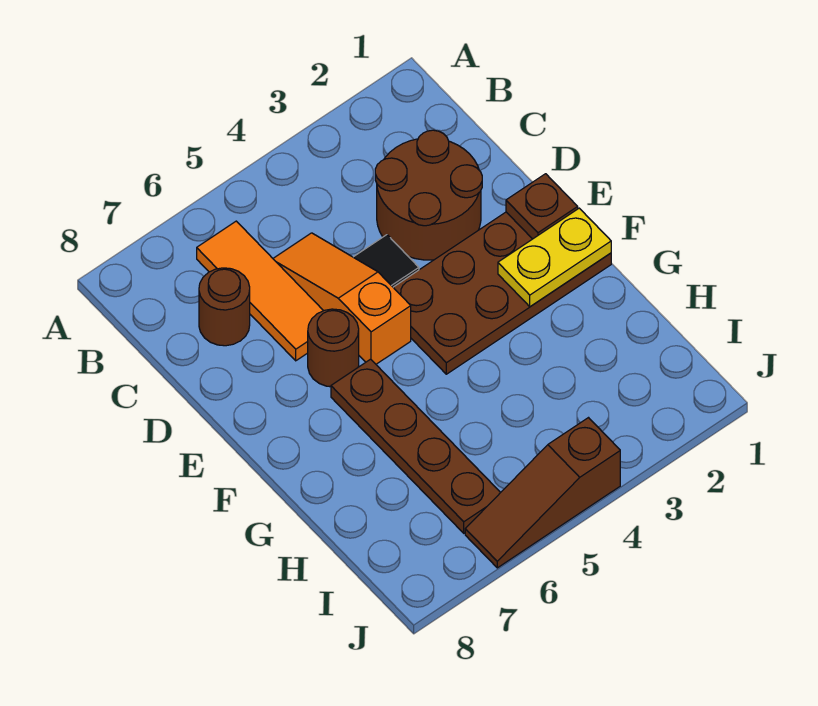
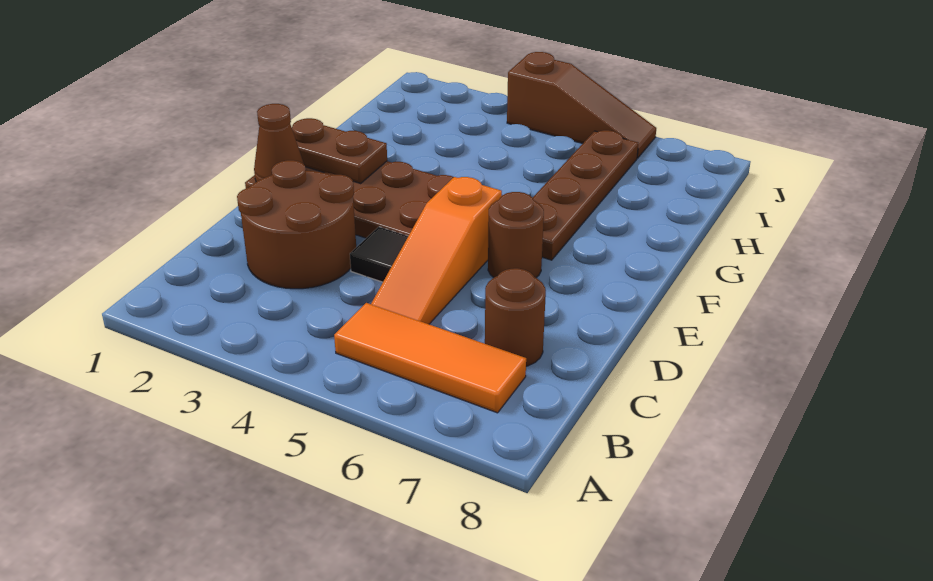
orange 1x3 tile [197,221,323,361] -> orange 1x3 tile turned to [334,303,526,413]
brown 1x1 plate [506,174,578,239] -> brown 1x1 cone [254,104,304,182]
yellow 1x2 plate [498,208,611,307] -> brown 1x2 plate [292,118,387,183]

